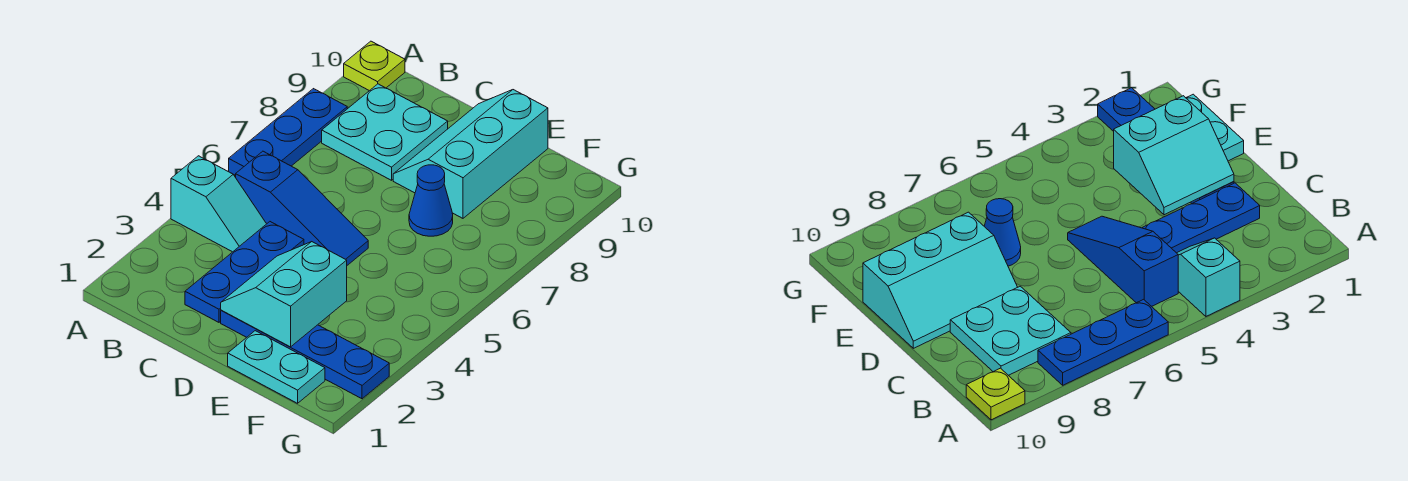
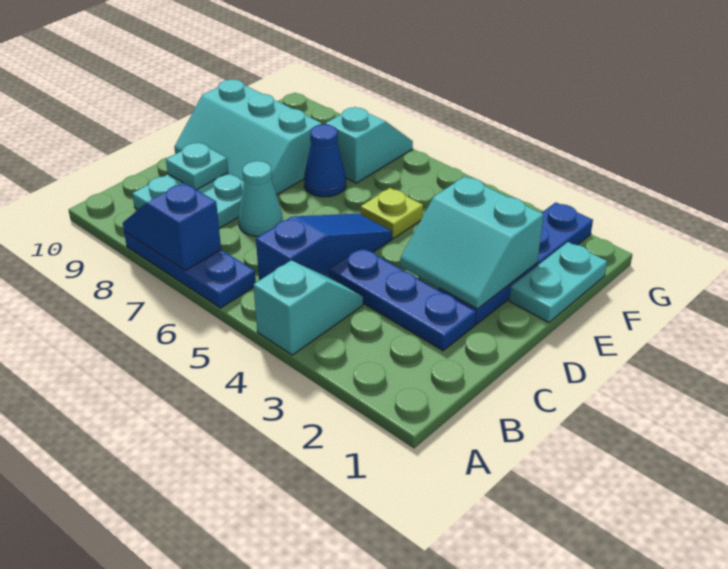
none -> blue 1x2 slope [123,183,221,271]
lime 1x1 plate [344,41,405,91] -> lime 1x1 plate moved to [361,188,423,238]
none -> cyan 1x1 cone [238,161,283,236]
none -> cyan 1x1 plate [166,142,228,190]
none -> cyan 1x2 slope [325,107,413,183]

